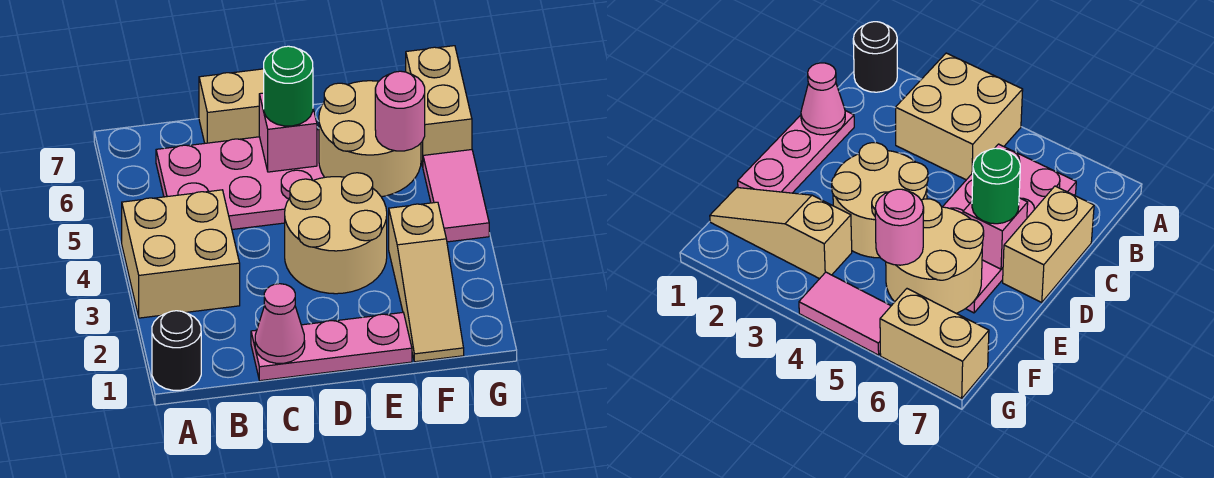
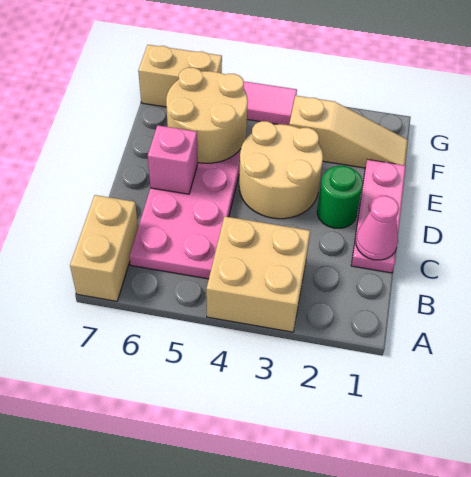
black 1x1 round brick [152,311,201,390] -> none
tan 1x2 brick [199,69,264,143] -> tan 1x2 brick moved to [70,195,138,301]
green 1x1 round brick [264,46,313,126] -> green 1x1 round brick moved to [317,166,363,228]
pink 1x1 round brick [375,71,425,151] -> none

